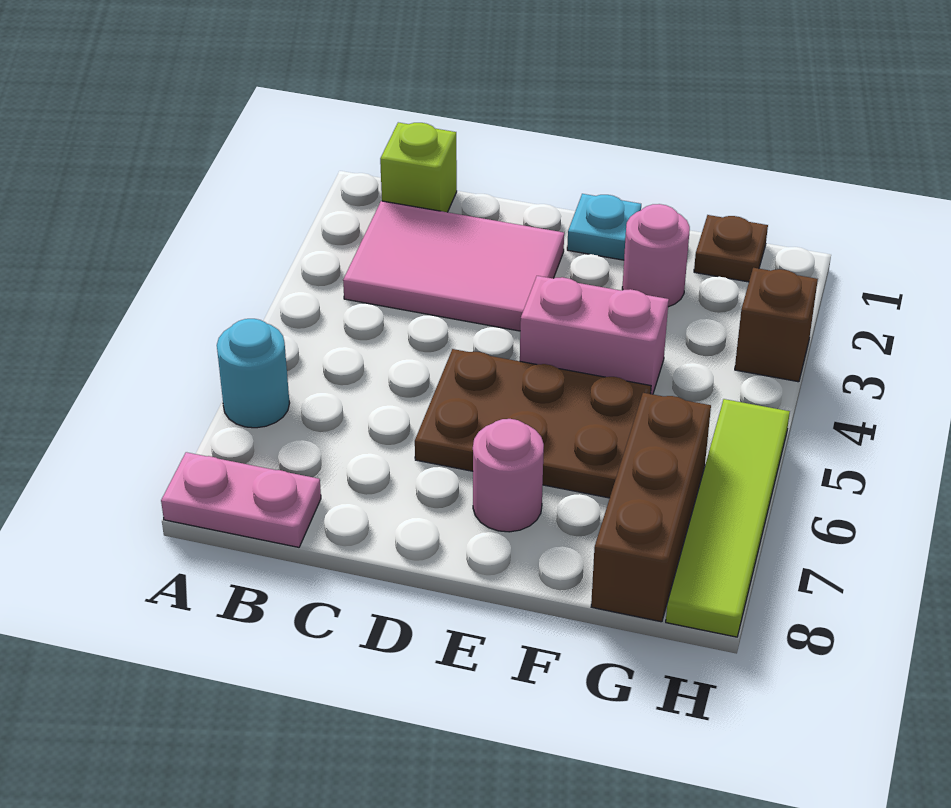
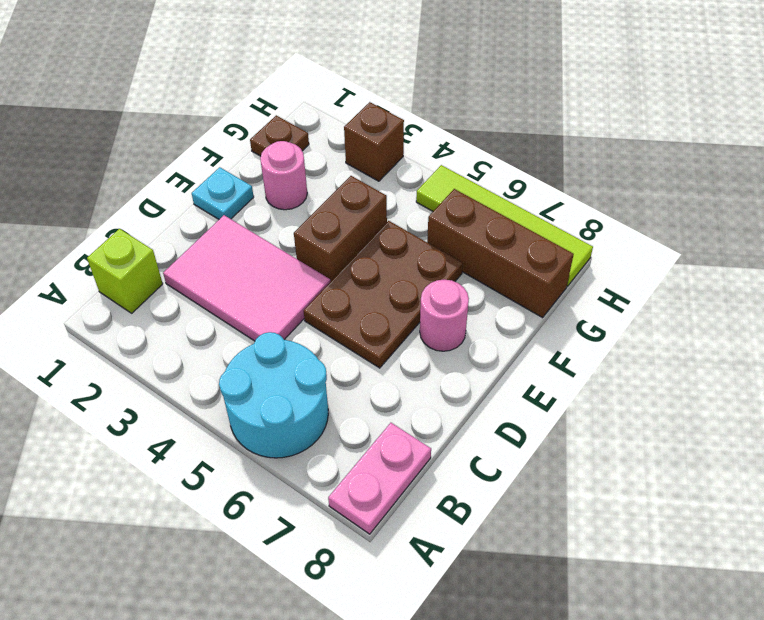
cyan 1x1 round brick [217,319,290,428] -> cyan 2x2 round brick [219,332,328,458]
pink 2x3 tile [343,201,564,331] -> pink 2x3 tile turned to [163,215,330,341]
pink 1x2 brick [520,276,669,394] -> brown 1x2 brick [294,176,387,282]

